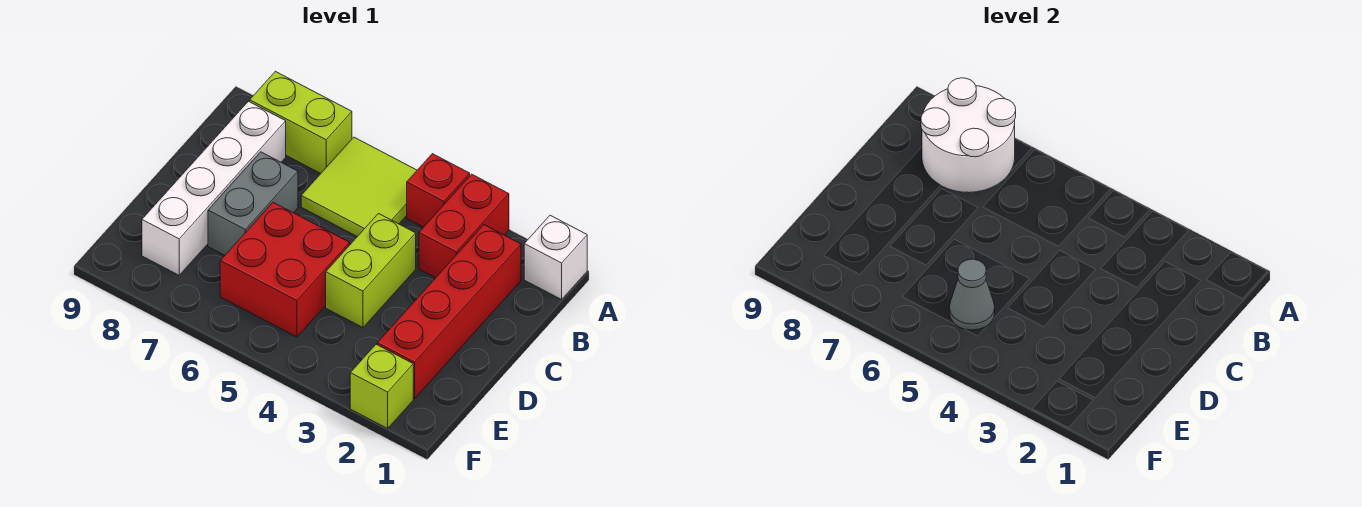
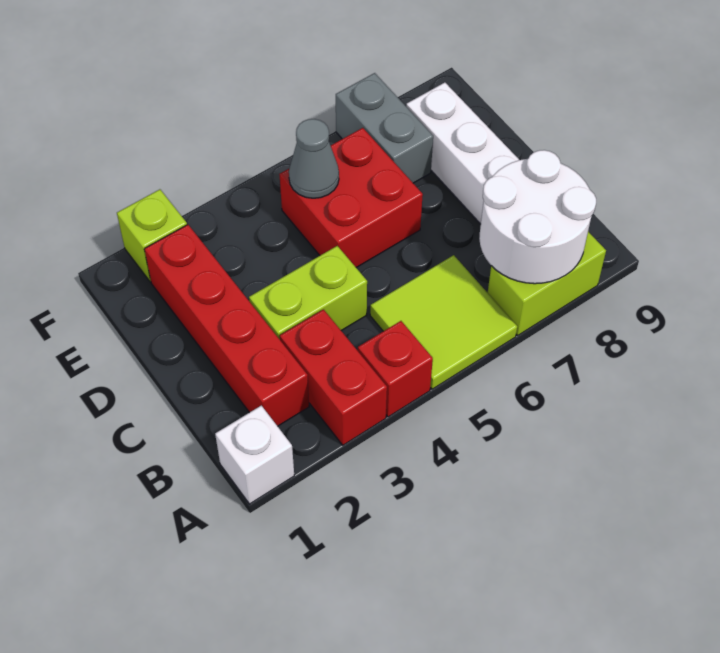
lime 1x2 brick [326,214,416,328] -> lime 1x2 brick turned to [249,246,367,339]
grey 1x2 brick [208,152,298,255] -> grey 1x2 brick moved to [336,73,433,183]

